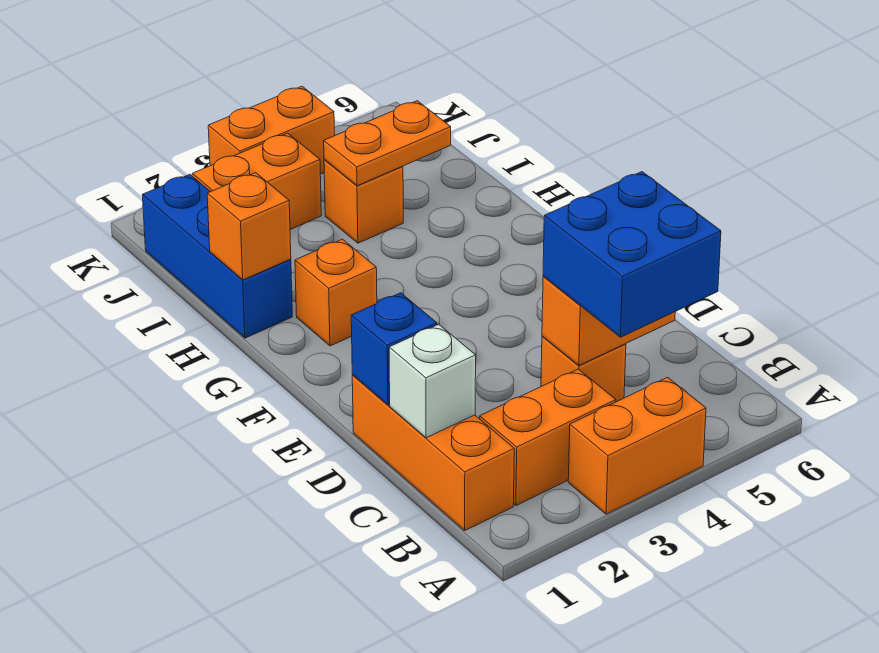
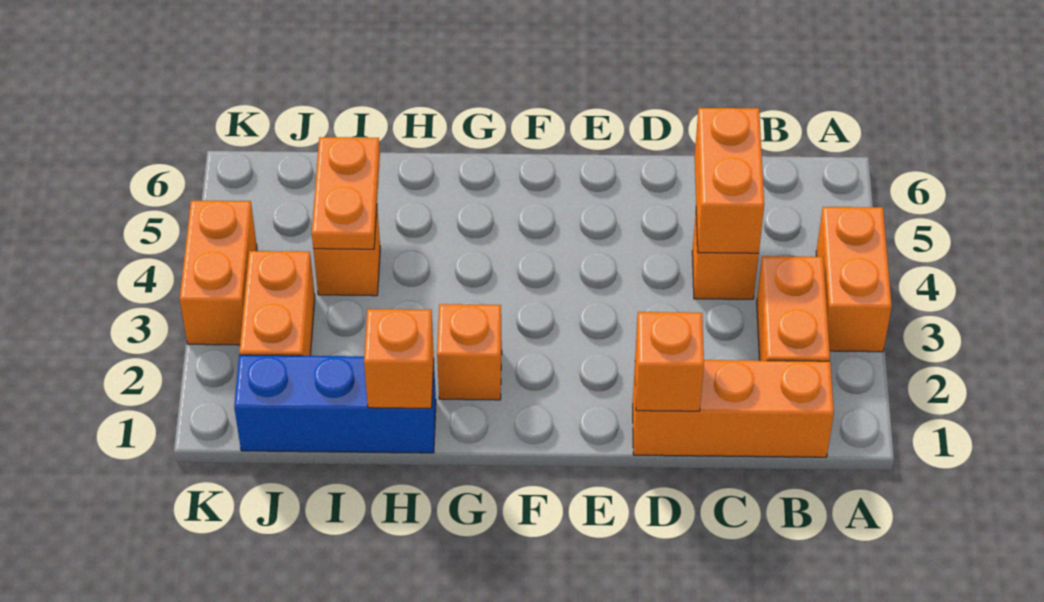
blue 2x2 brick [543,172,721,337] -> none
white 1x1 brick [389,324,476,438] -> none
blue 1x1 brick [351,293,437,405] -> orange 1x1 brick [635,312,704,411]

